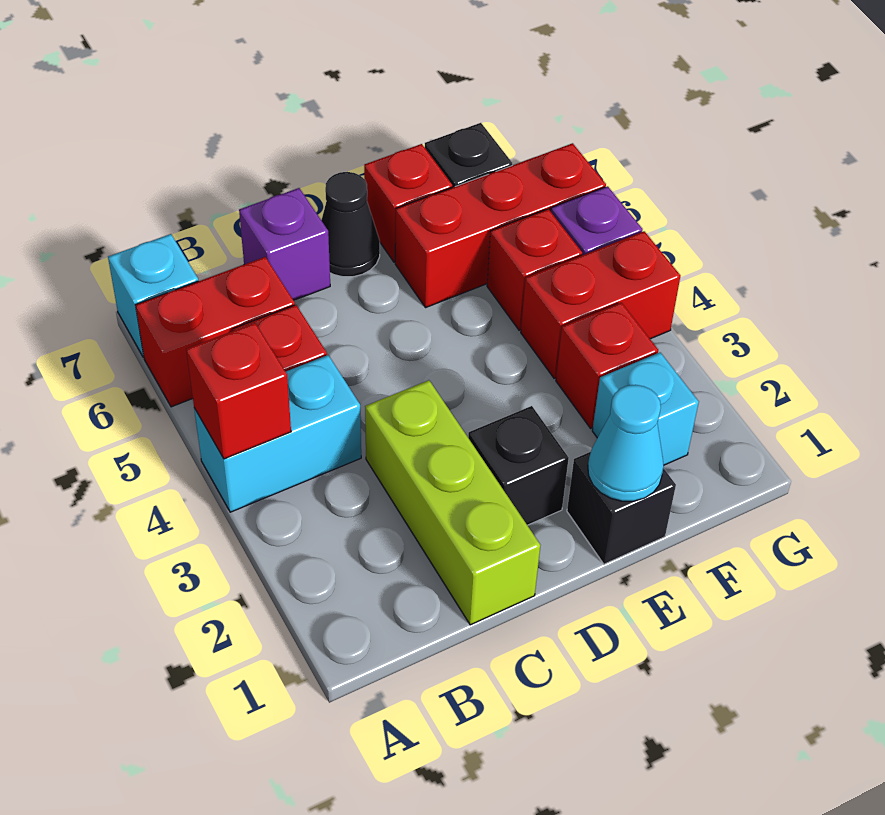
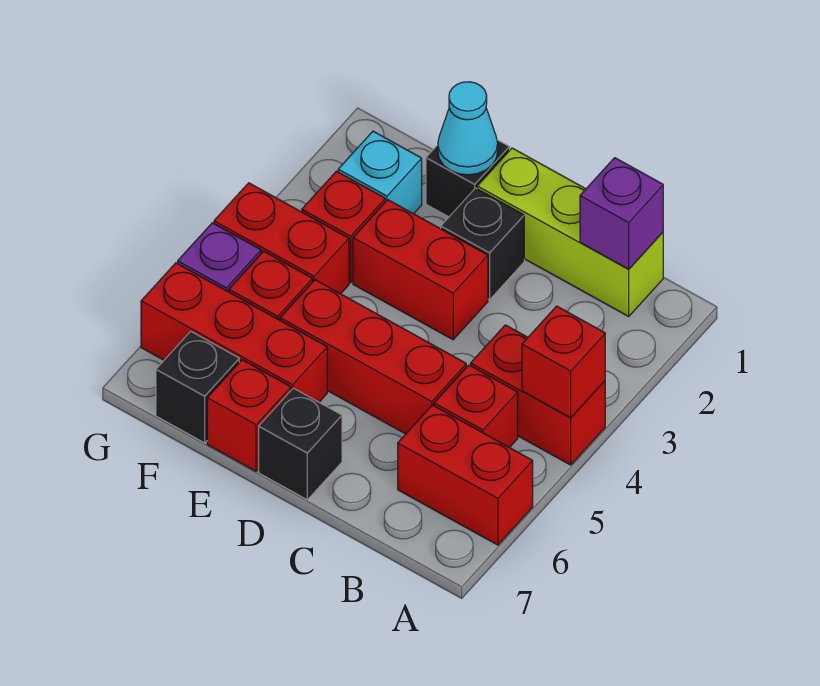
cyan 1x2 brick [194,355,361,512] -> red 1x2 brick [471,325,605,465]
cyan 1x1 brick [108,234,198,357] -> none
lime 1x3 brick [365,380,540,625] -> lime 1x3 brick turned to [477,148,663,316]
none -> red 1x3 brick [280,280,466,434]
purple 1x1 brick [239,188,330,300] -> purple 1x1 brick moved to [580,158,663,269]
none -> red 1x2 brick [353,200,488,340]
black 1x1 cone [321,172,380,277] -> black 1x1 brick [259,388,342,500]

